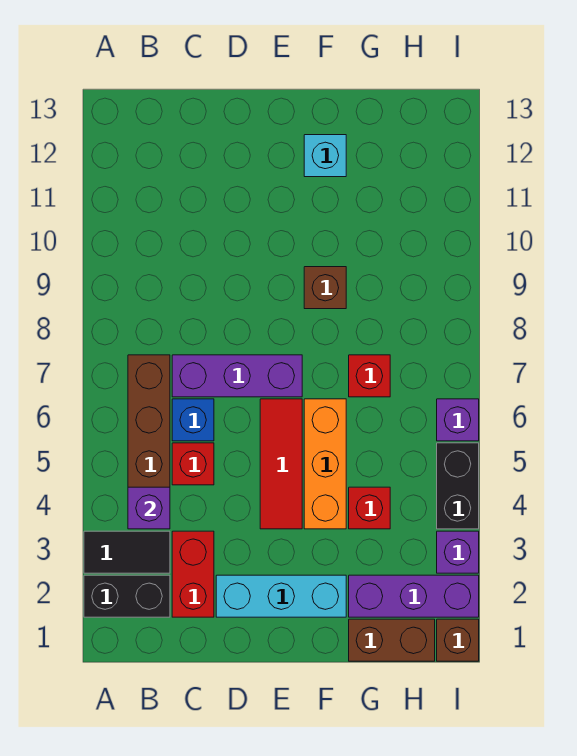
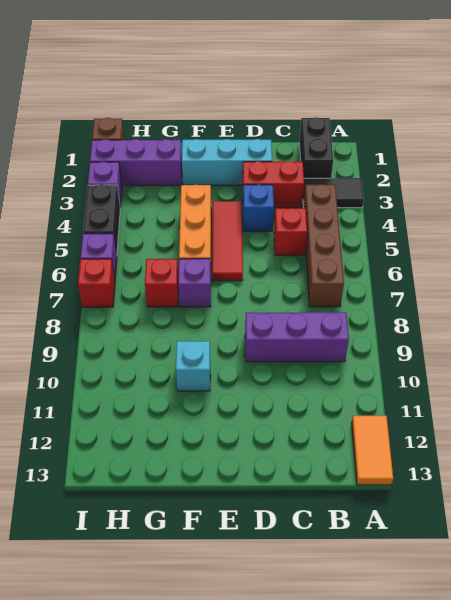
black 1x2 brick [84,575,170,617] -> black 1x2 brick turned to [299,117,333,178]
none -> orange 1x2 tile [352,416,393,485]
purple 1x1 brick [128,487,170,529] -> purple 1x1 brick moved to [178,259,211,307]
red 1x2 brick [172,531,214,617] -> red 1x2 brick turned to [243,161,304,208]
blue 1x1 brick [172,399,214,441] -> blue 1x1 brick moved to [243,184,274,231]
purple 1x3 brick [172,355,302,397] -> purple 1x3 brick moved to [245,312,349,362]
brown 1x1 brick [304,267,346,309] -> none
cyan 1x1 brick [304,135,346,177] -> cyan 1x1 brick moved to [176,341,210,391]
brown 1x2 brick [349,619,435,661] -> none
red 1x1 brick [349,487,390,529] -> red 1x1 brick moved to [78,259,115,307]

